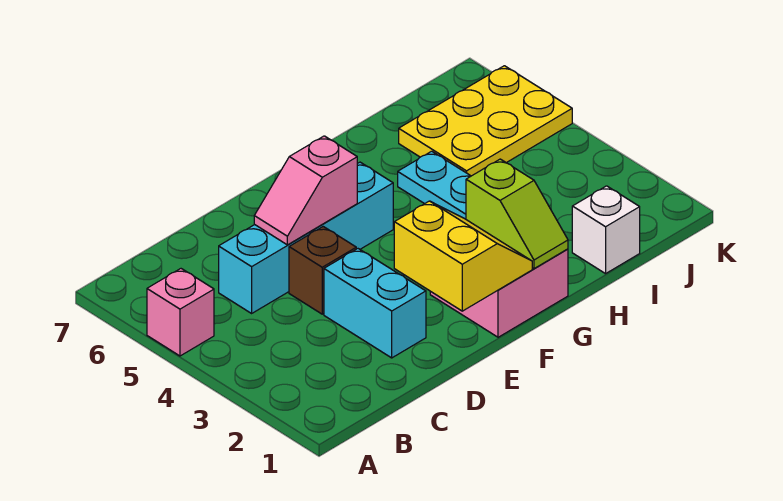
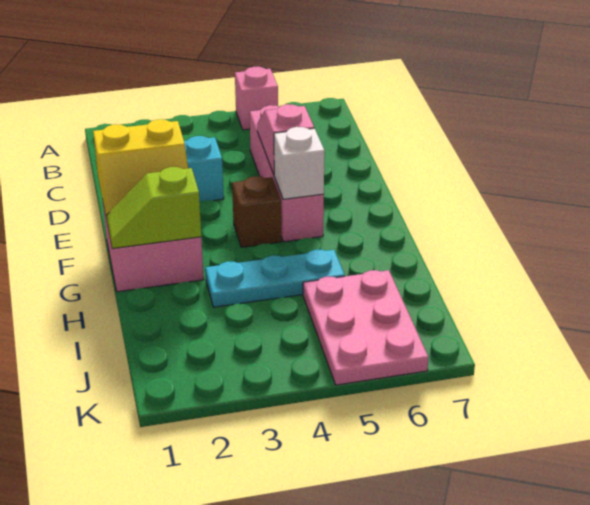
cyan 1x4 brick [219,162,393,313] -> pink 1x4 brick [250,105,324,242]
brown 1x1 brick [289,227,356,314] -> brown 1x1 brick moved to [232,176,281,247]
white 1x1 brick [572,186,640,274] -> white 1x1 brick moved to [274,127,325,199]
yellow 2x3 plate [399,66,572,176] -> pink 2x3 plate [303,270,428,385]

